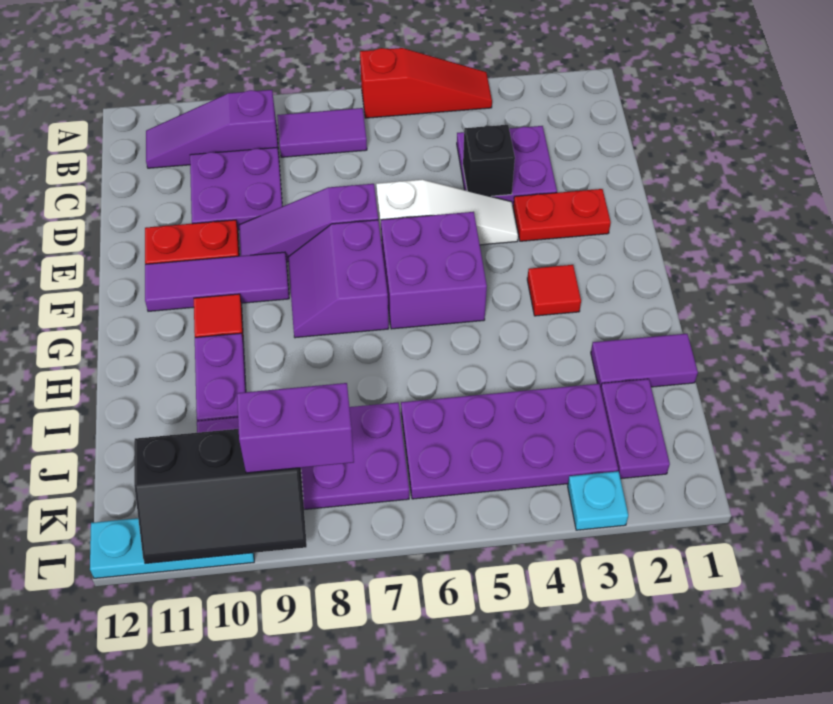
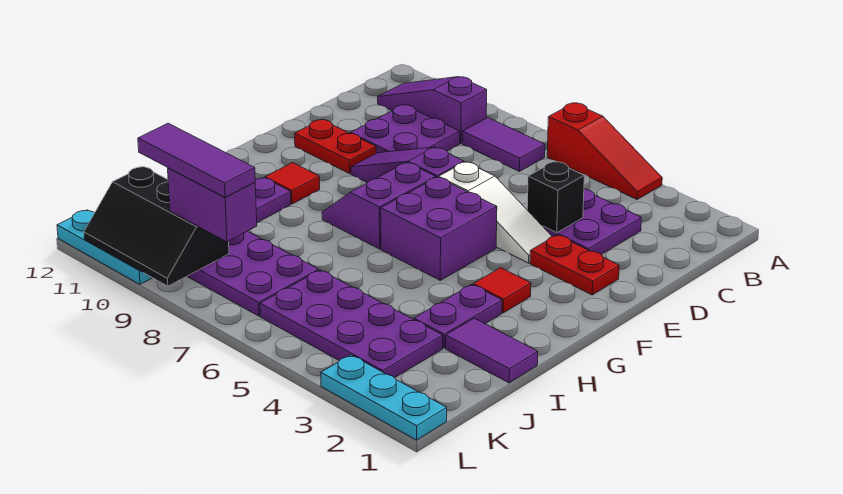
purple 1x3 tile [145,252,289,311] -> purple 1x3 tile moved to [138,123,255,197]
purple 1x2 plate [601,379,670,479] -> purple 1x2 plate moved to [414,285,502,348]
cyan 1x1 plate [568,471,628,530] -> cyan 1x3 plate [321,355,447,440]

